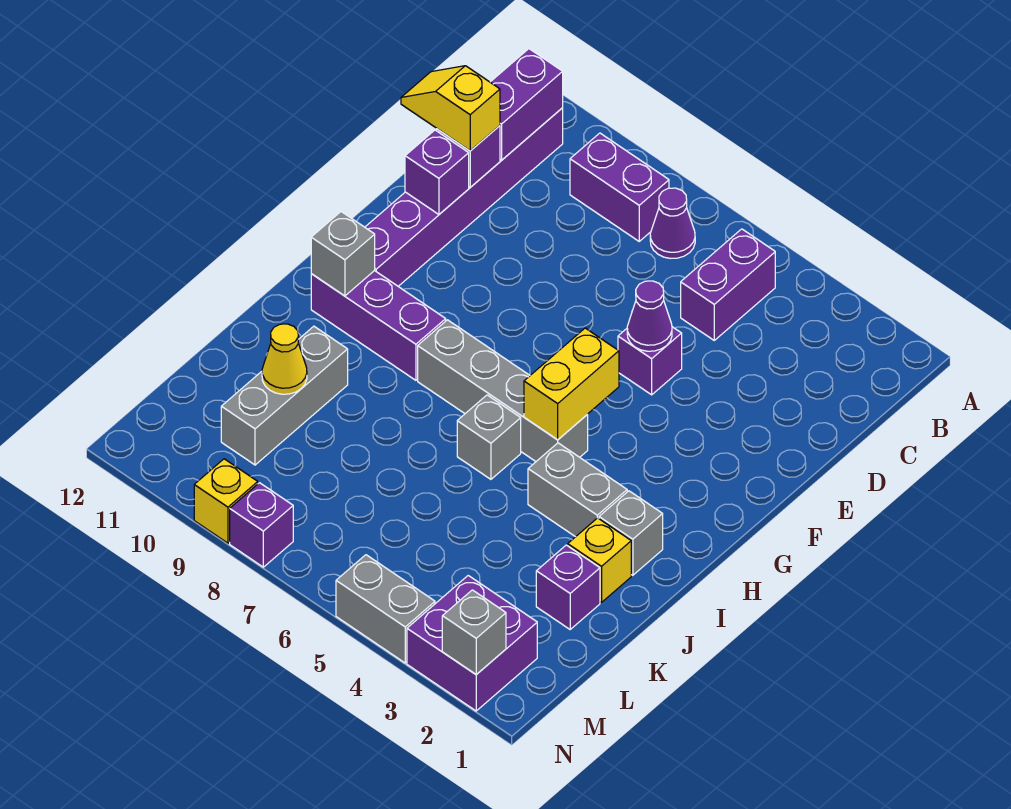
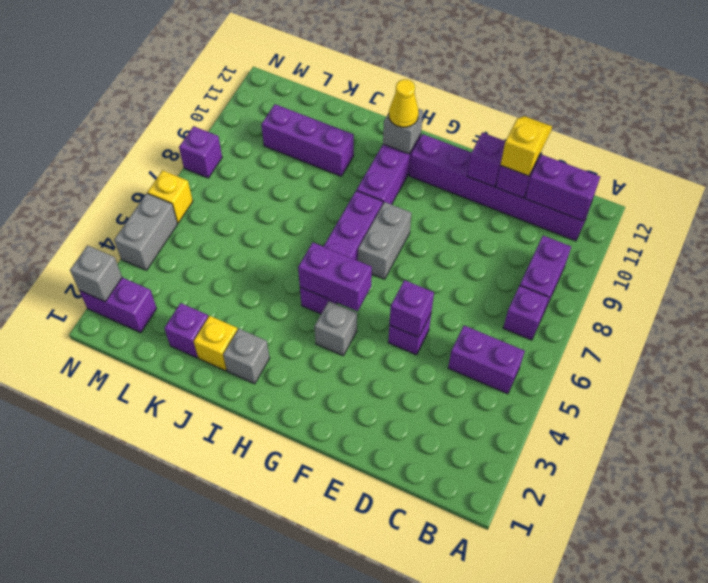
purple 1x1 cone [650,188,695,258] -> purple 1x1 brick [503,286,549,340]
purple 1x1 cone [627,281,672,351] -> purple 1x1 brick [389,280,434,337]
yellow 1x2 brick [524,328,619,440] -> purple 1x2 brick [298,242,372,311]
grey 1x4 brick [418,320,588,461] -> purple 1x4 brick [300,191,383,314]
grey 1x2 brick [528,443,627,537] -> grey 1x2 brick moved to [358,202,412,279]
grey 1x1 brick [457,395,521,479] -> grey 1x1 brick moved to [314,301,357,356]
grey 1x3 brick [221,326,348,465] -> purple 1x3 brick [261,104,354,176]
yellow 1x1 cone [262,324,307,394] -> yellow 1x1 cone moved to [389,79,419,127]
purple 2x2 brick [407,576,537,711] -> purple 1x2 brick [79,278,157,333]
yellow 1x1 brick [194,459,258,543] -> yellow 1x1 brick moved to [148,171,193,223]

